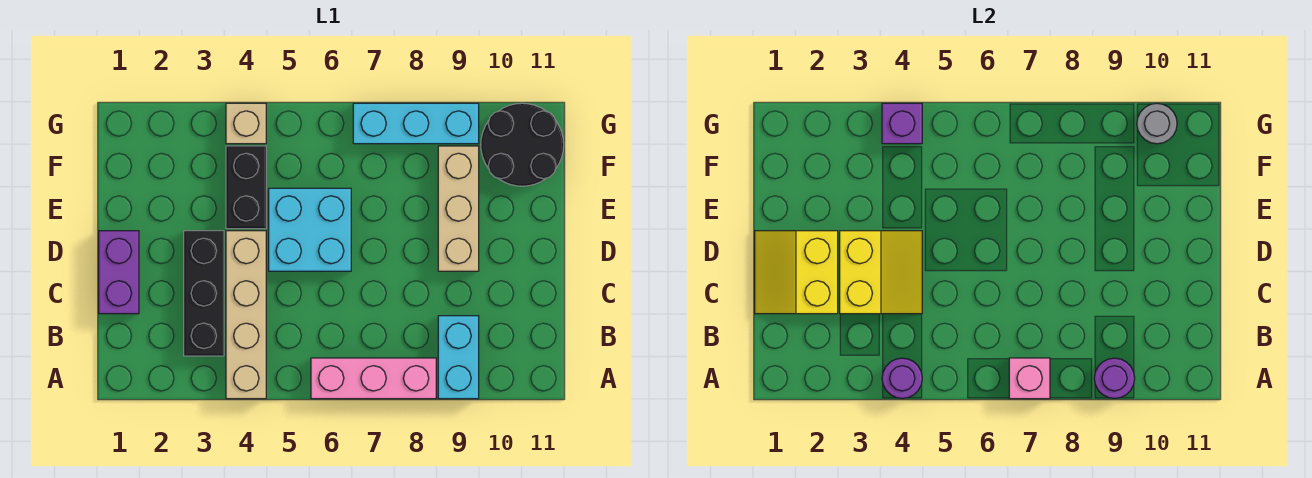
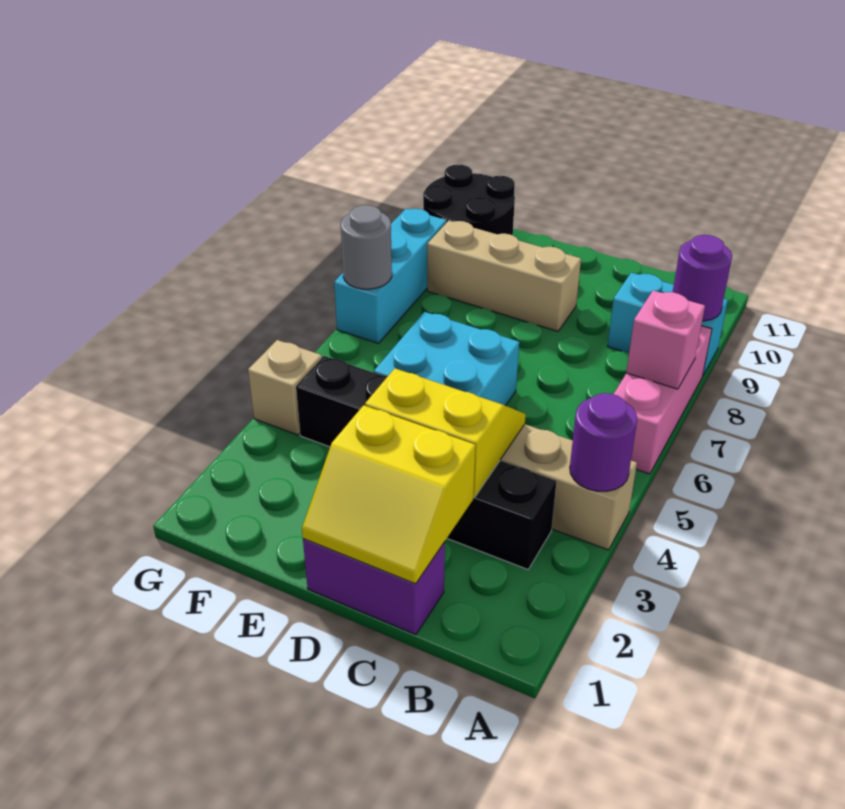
purple 1x1 brick [882,103,922,144] -> none
grey 1x1 round brick [1137,103,1177,144] -> grey 1x1 round brick moved to [341,205,392,289]

